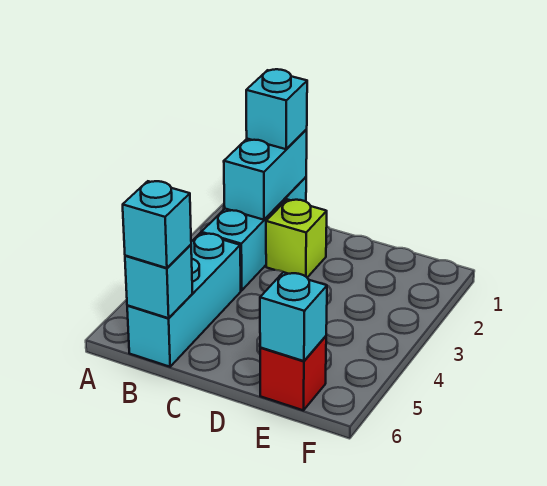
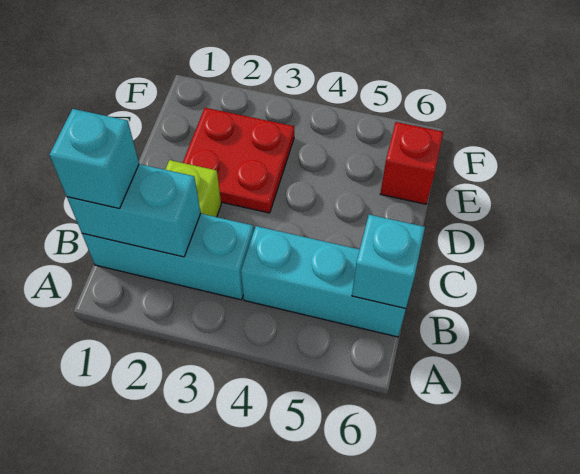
cyan 1x1 brick [123,181,191,268] -> none
none -> red 2x2 plate [183,108,294,213]
cyan 1x1 brick [260,272,327,361] -> none

